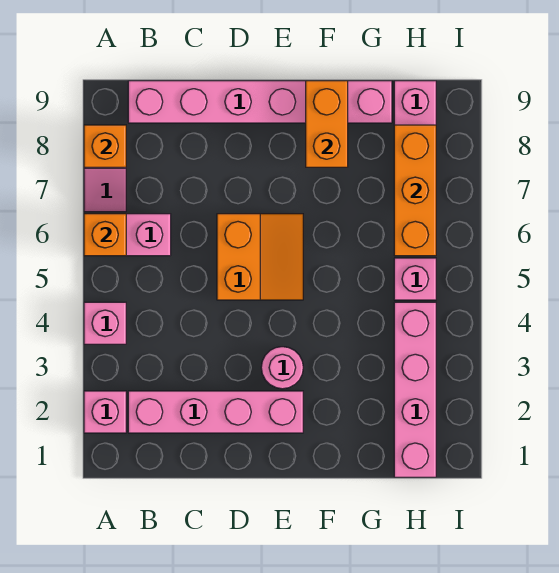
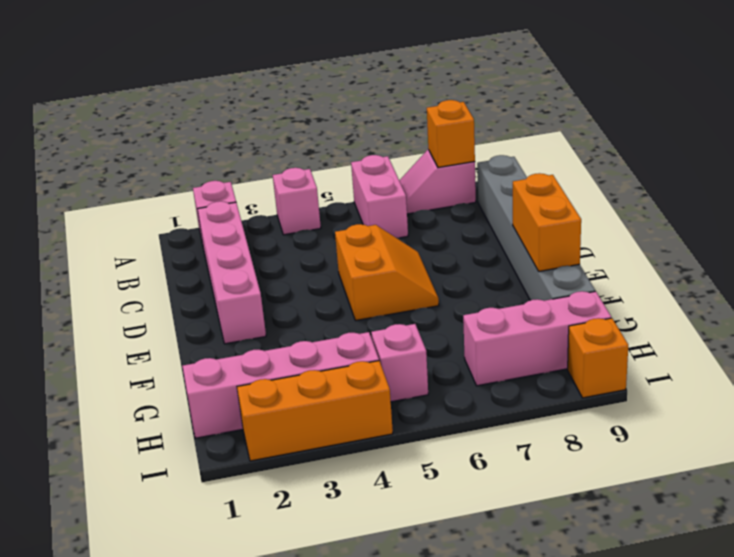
orange 1x1 brick [84,214,126,256] -> orange 1x1 brick moved to [568,318,628,398]
pink 1x6 brick [128,81,392,123] -> grey 1x6 brick [477,155,595,301]
orange 2x2 slope [217,214,303,300] -> orange 2x2 slope turned to [335,224,439,321]
pink 1x1 round brick [261,347,303,389] -> none
orange 1x2 brick [306,81,348,167] -> orange 1x2 brick turned to [513,173,581,271]
orange 1x3 brick [394,125,436,256] -> orange 1x3 brick moved to [237,361,393,461]

